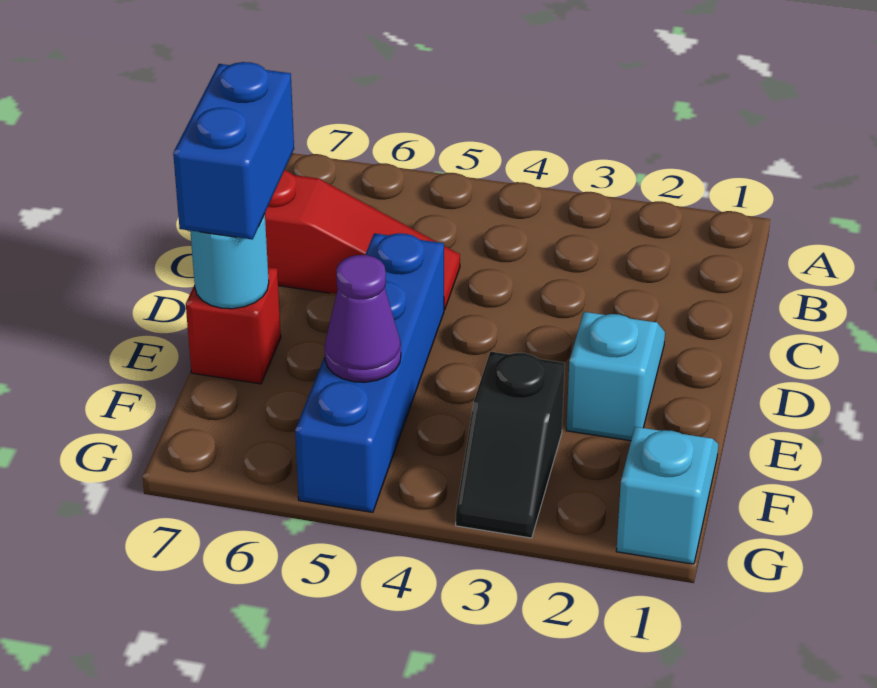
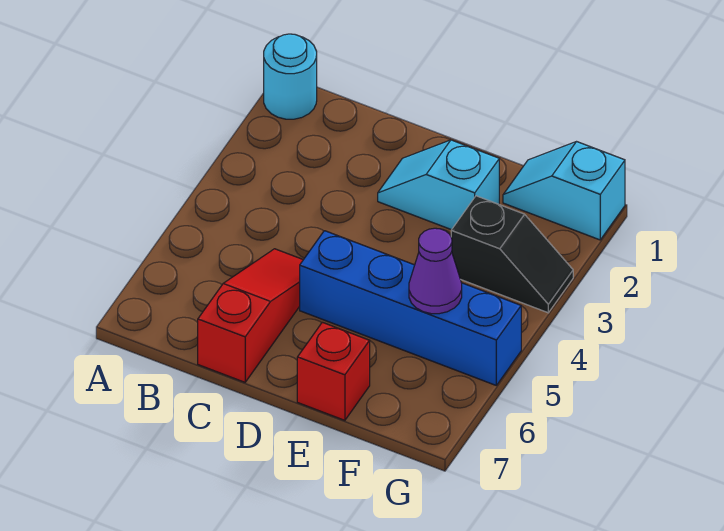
blue 1x2 brick [173,62,294,240] -> none
cyan 1x1 round brick [190,214,269,309] -> cyan 1x1 round brick moved to [264,34,317,119]

